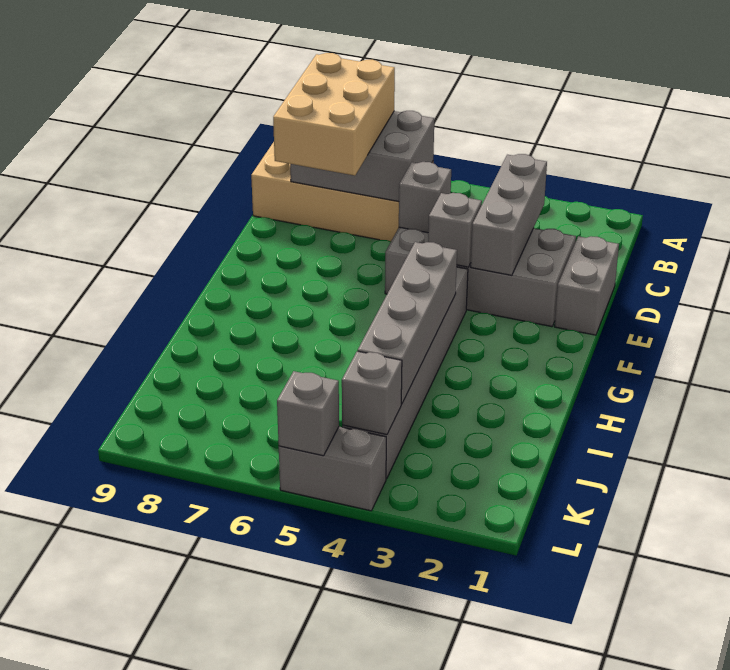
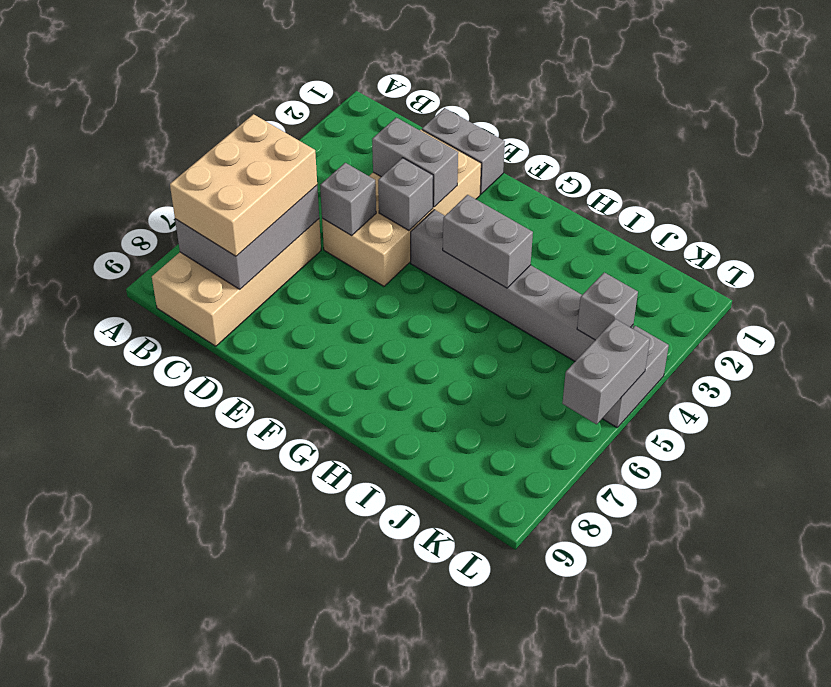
tan 2x3 brick [273,53,395,176] -> tan 2x3 brick turned to [170,114,317,256]
grey 1x3 brick [471,154,547,275] -> grey 1x2 brick [372,117,458,207]
grey 2x4 brick [385,227,576,327] -> tan 2x4 brick [322,130,481,286]
grey 1x4 brick [358,242,457,404] -> grey 1x2 brick [443,195,533,288]
grey 1x1 brick [277,371,339,456] -> grey 1x2 brick [562,319,650,424]

